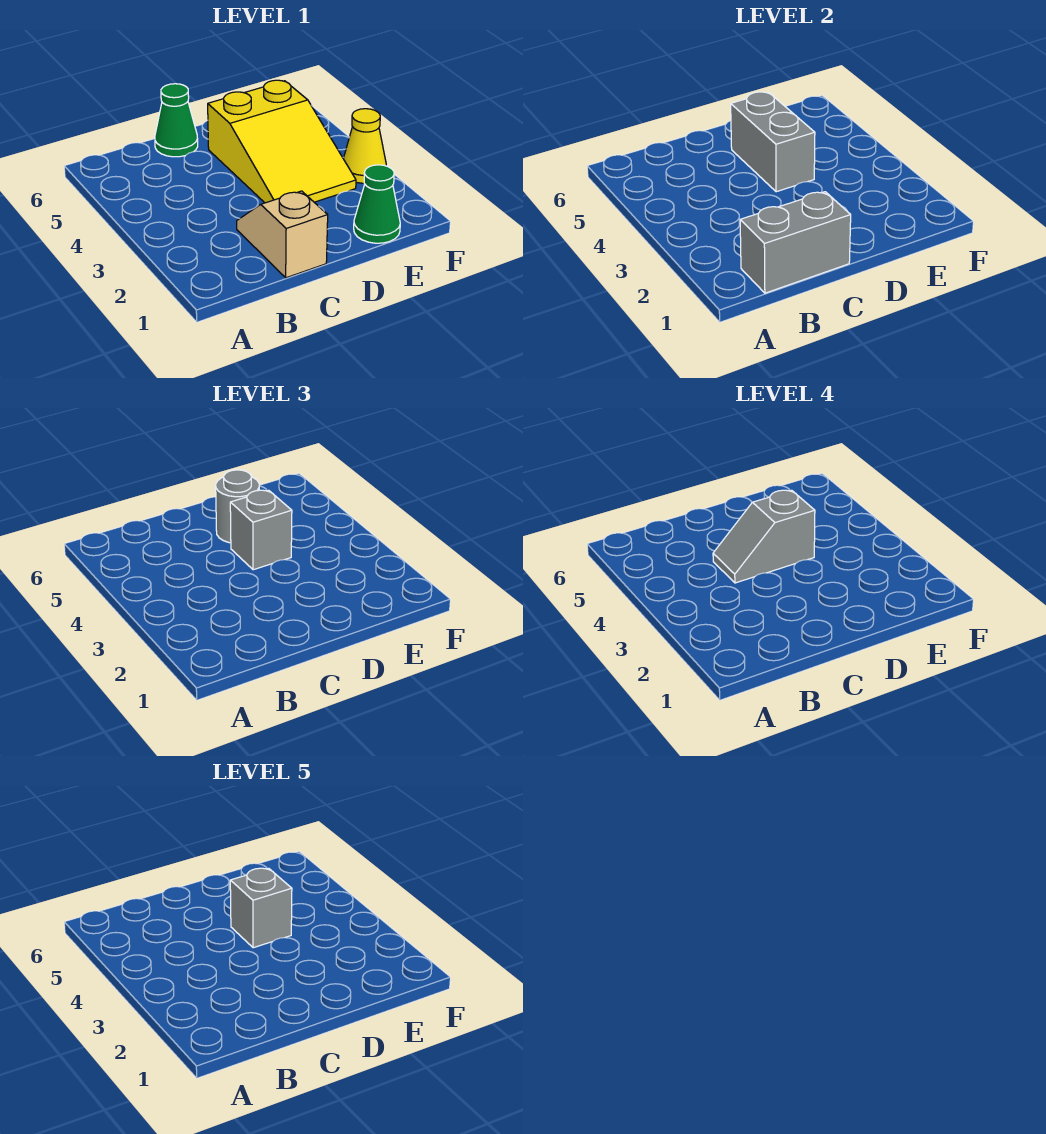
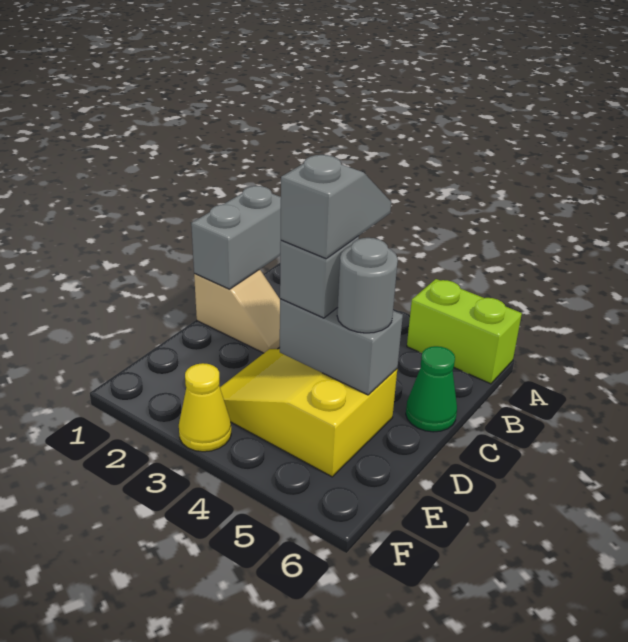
none -> lime 1x2 brick [407,279,522,384]
grey 1x1 brick [230,868,292,948] -> none
green 1x1 cone [354,165,400,243] -> none

